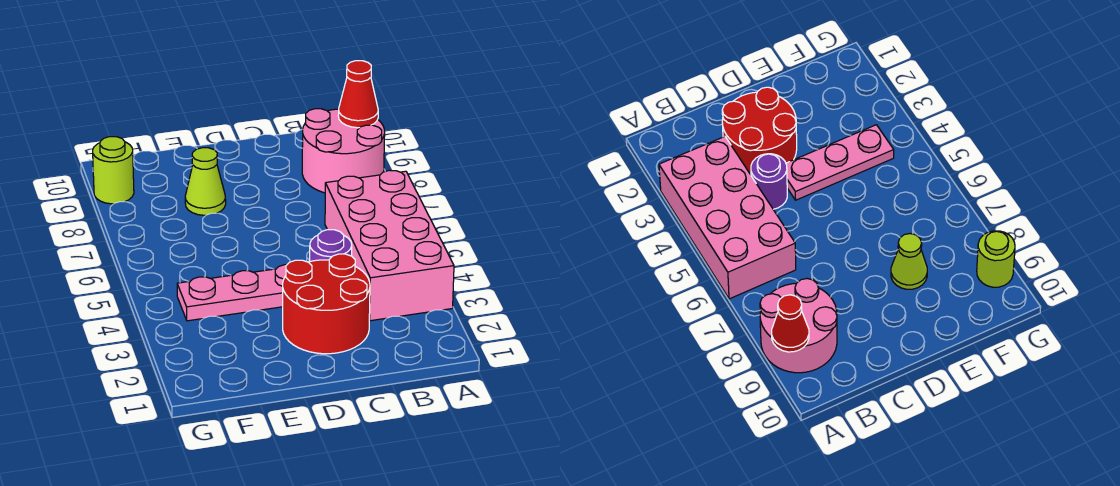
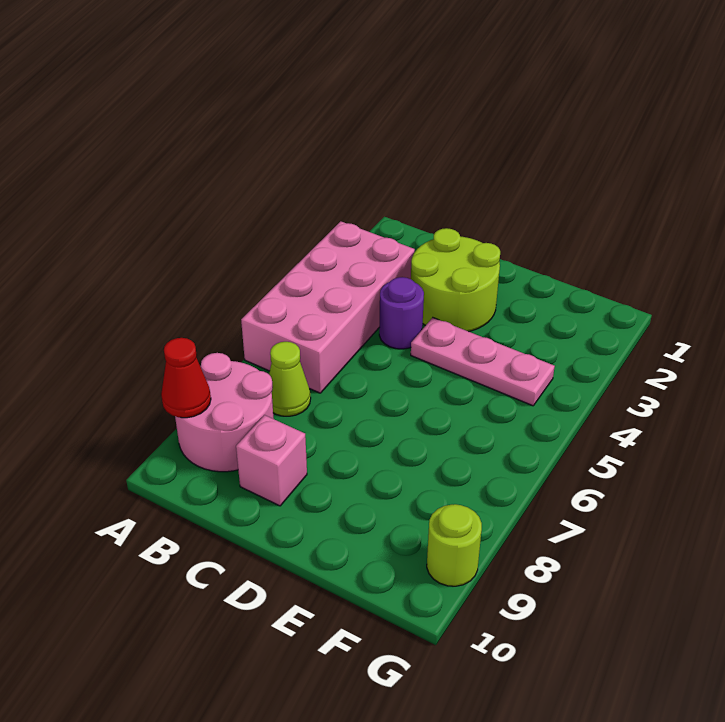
red 2x2 round brick [283,254,370,354] -> lime 2x2 round brick [411,228,500,332]
none -> pink 1x1 brick [236,415,307,506]
lime 1x1 cone [185,148,226,215] -> lime 1x1 cone moved to [269,342,311,416]

